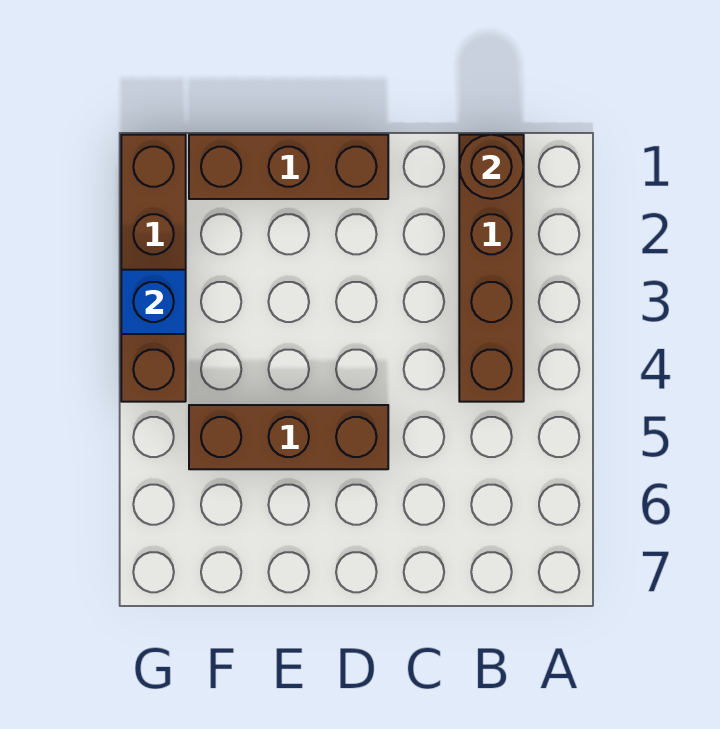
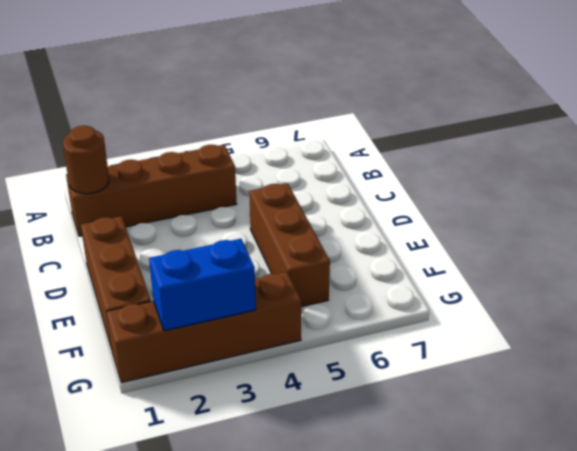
blue 1x1 brick [121,270,186,334] -> blue 1x2 brick [149,239,256,331]

